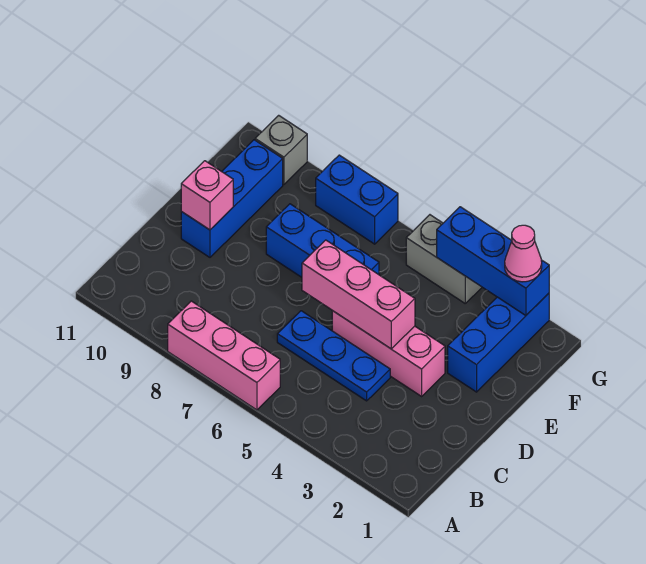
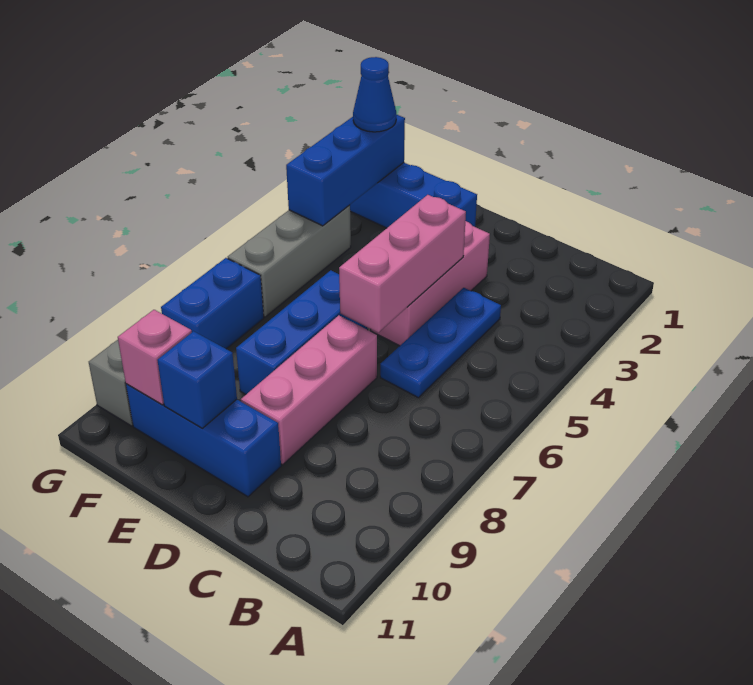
pink 1x3 brick [168,301,280,410] -> pink 1x3 brick moved to [241,315,377,465]
pink 1x1 brick [181,161,233,230] -> pink 1x1 brick moved to [118,310,192,405]
none -> blue 1x1 brick [157,331,237,428]
pink 1x1 cone [505,225,542,282] -> blue 1x1 cone [353,57,396,132]
grey 1x2 brick [406,215,482,303] -> grey 1x3 brick [228,205,351,317]

